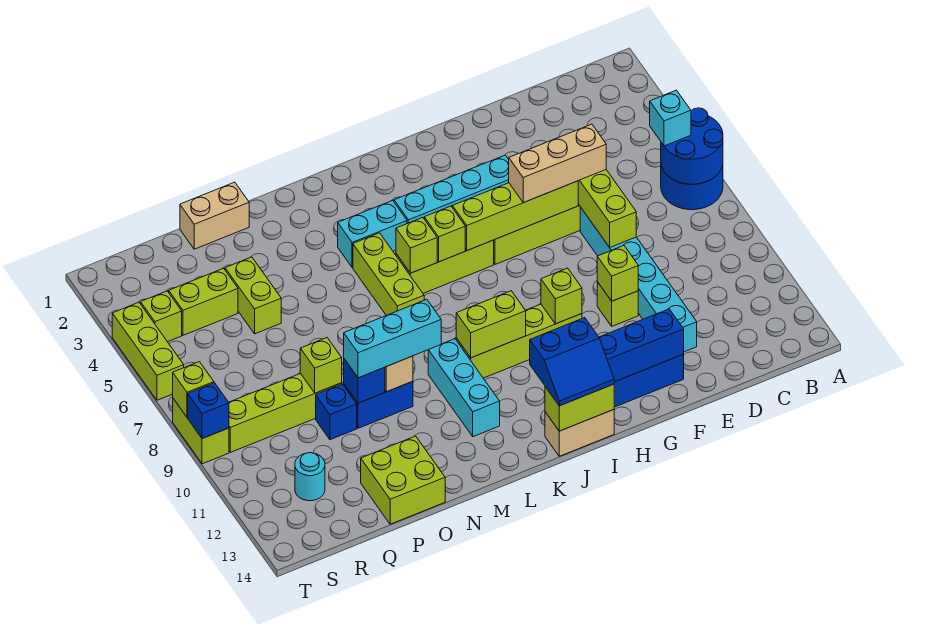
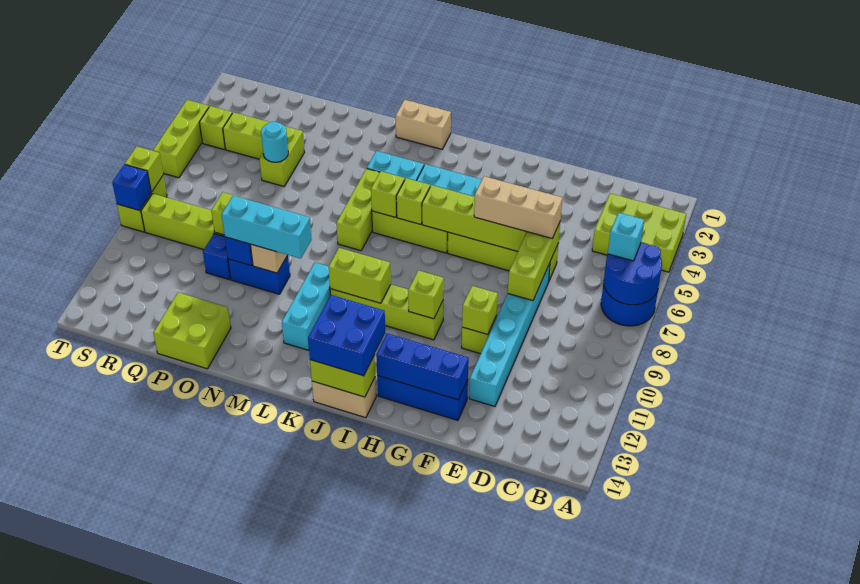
none -> lime 2x3 brick [592,193,686,272]
blue 2x2 slope [530,318,614,406] -> blue 2x2 brick [308,295,385,376]
tan 1x2 brick [180,182,249,249] -> tan 1x2 brick moved to [396,100,451,149]
cyan 1x1 round brick [295,453,325,501] -> cyan 1x1 round brick moved to [261,122,288,162]

